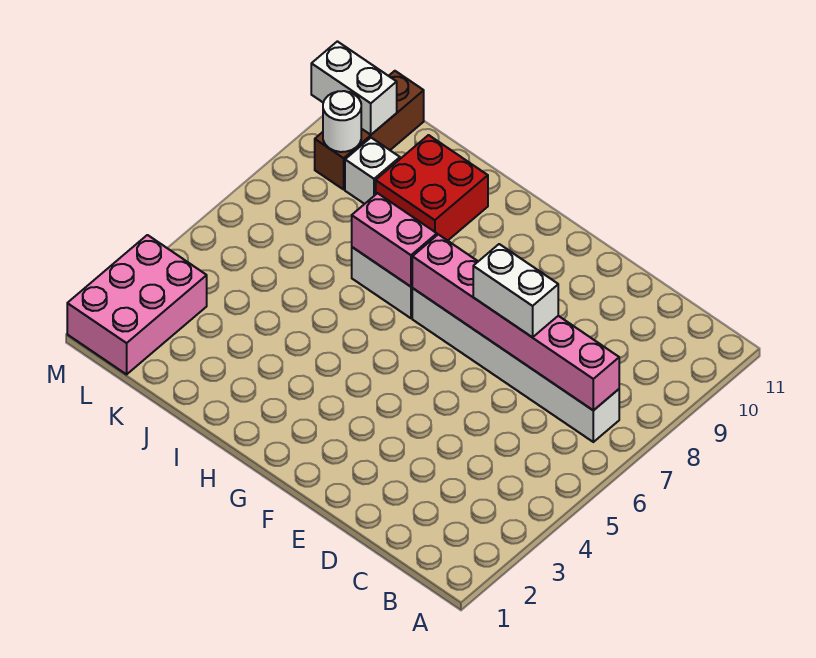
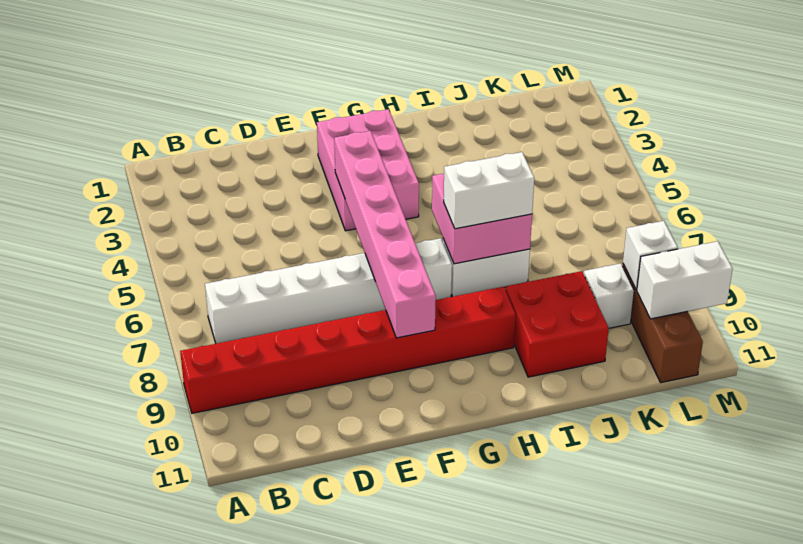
none -> red 1x8 brick [180,287,516,413]
pink 1x6 brick [412,234,619,410] -> pink 1x6 brick turned to [334,131,436,338]
white 1x2 brick [473,244,558,337] -> white 1x2 brick moved to [444,152,534,229]
pink 1x2 brick [352,193,437,287] -> pink 2x2 brick [432,174,532,264]
pink 2x3 brick [67,235,207,374] -> pink 2x3 brick moved to [317,109,419,231]
white 1x1 round brick [323,91,361,152] -> white 1x1 brick [623,221,678,290]

